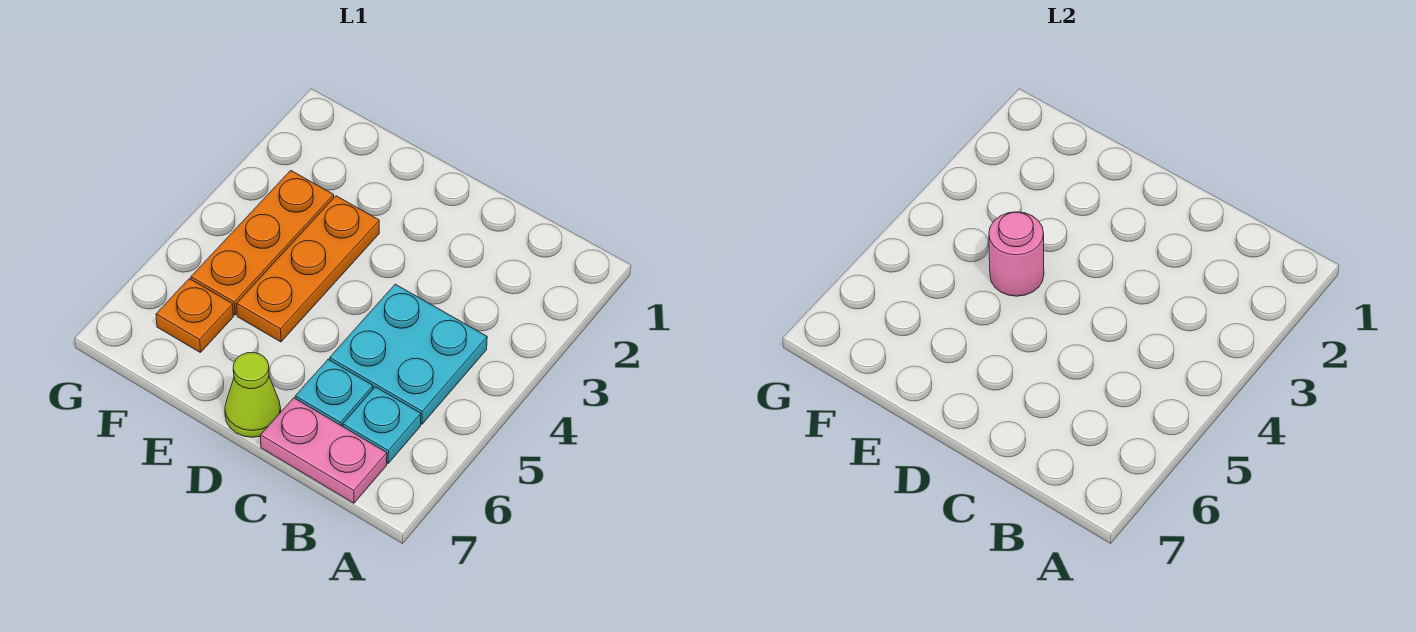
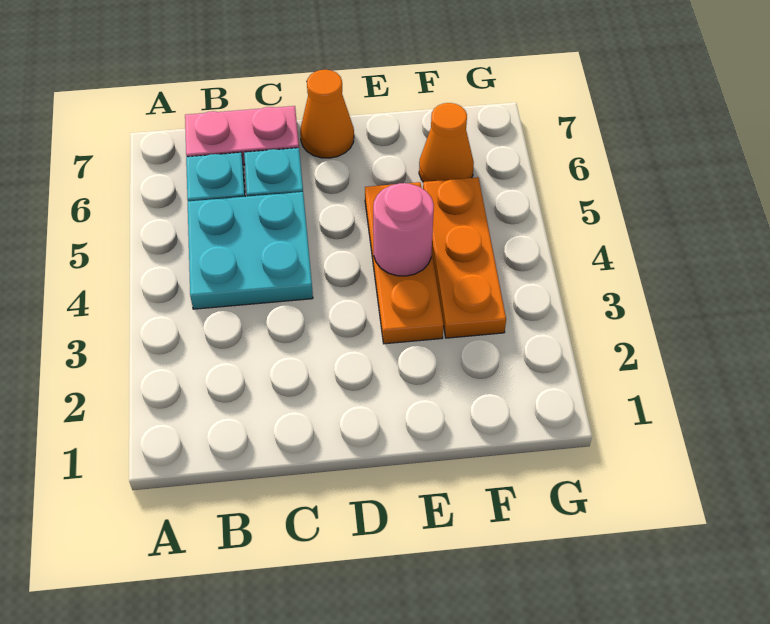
lime 1x1 cone [225,353,281,437] -> orange 1x1 cone [300,70,354,158]
orange 1x1 plate [156,279,233,352] -> orange 1x1 cone [419,103,474,182]

